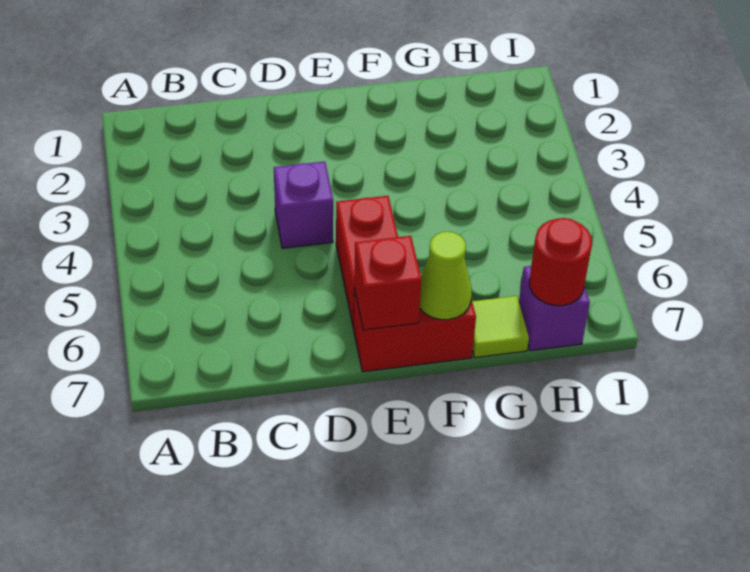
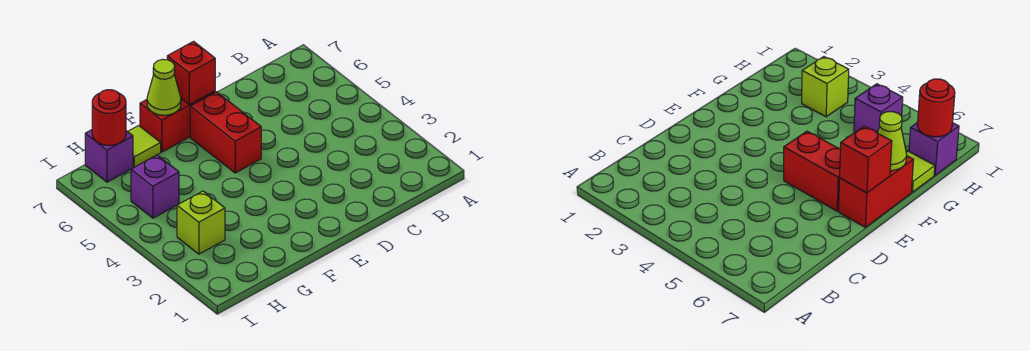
purple 1x1 brick [274,162,333,248] -> purple 1x1 brick moved to [131,155,179,218]
none -> lime 1x1 brick [177,191,225,254]

